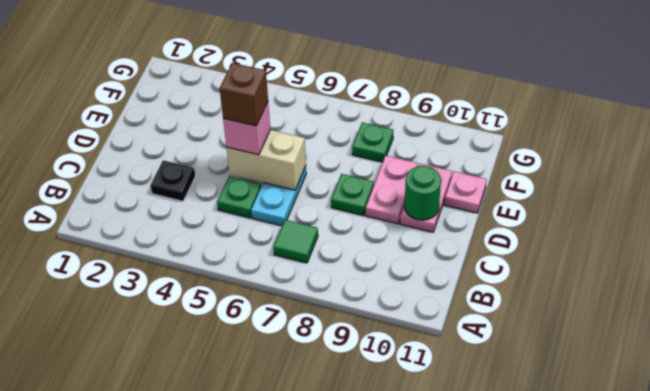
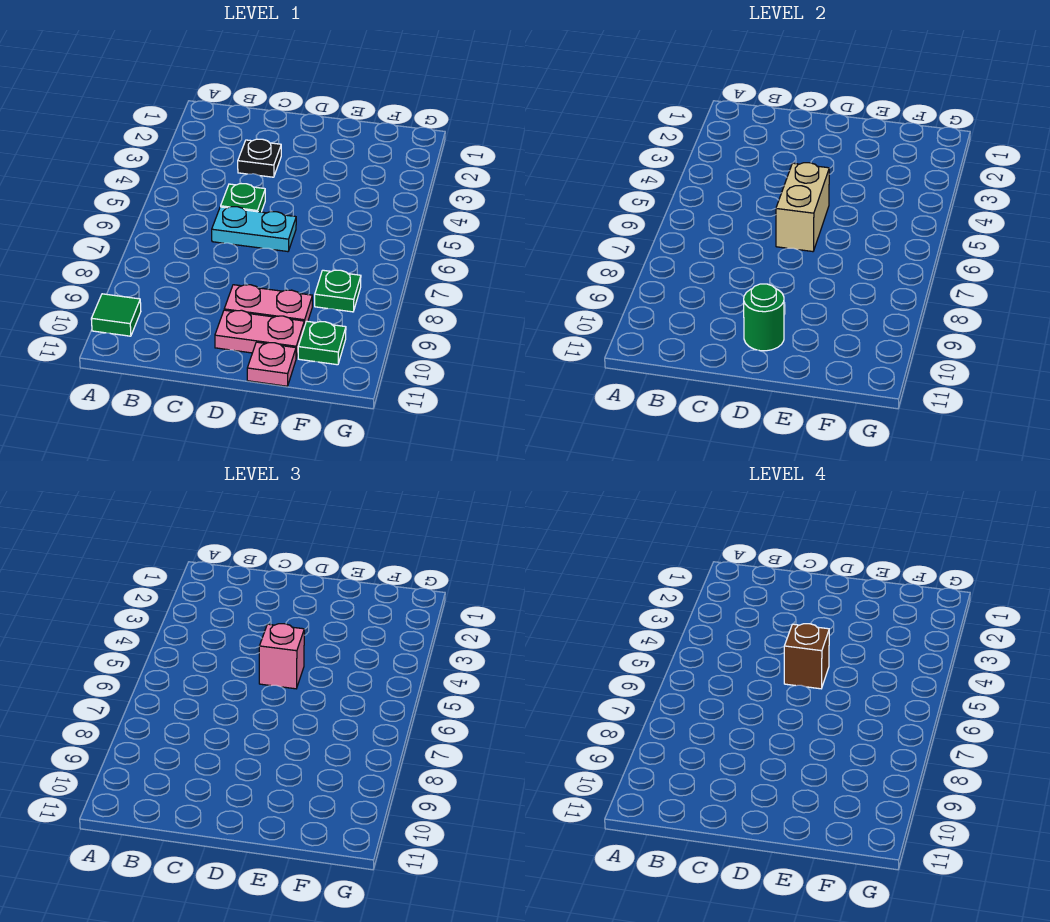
green 1x1 tile [274,220,318,263] -> green 1x1 tile moved to [91,294,141,336]
green 1x1 plate [331,174,374,216] -> green 1x1 plate moved to [298,321,346,365]

